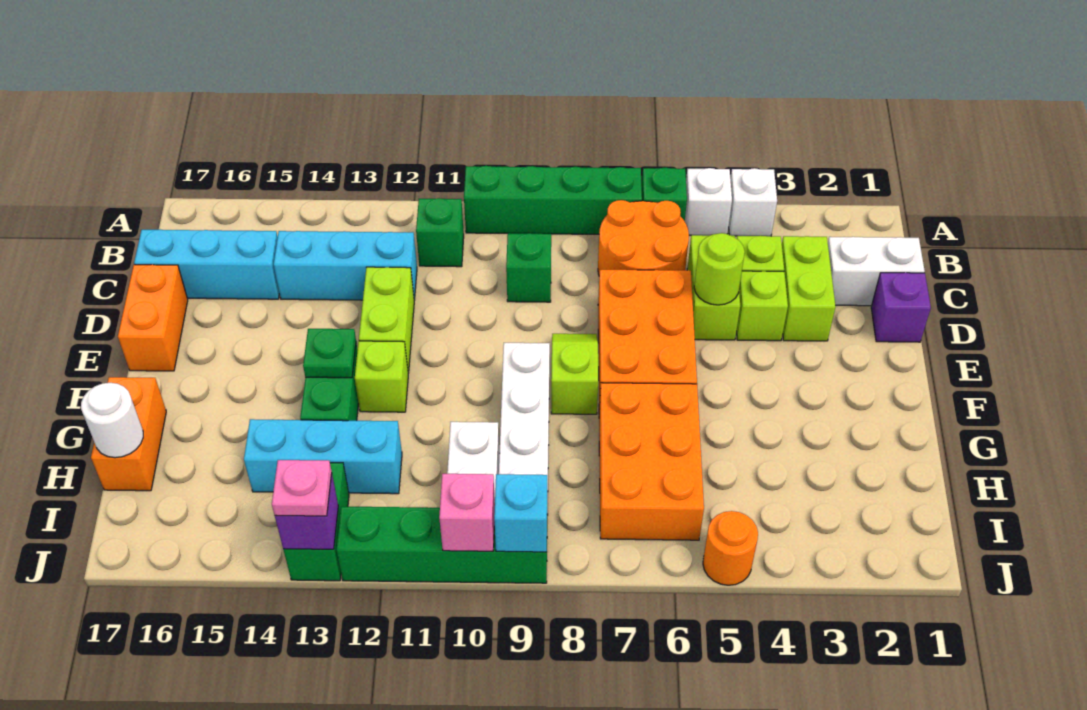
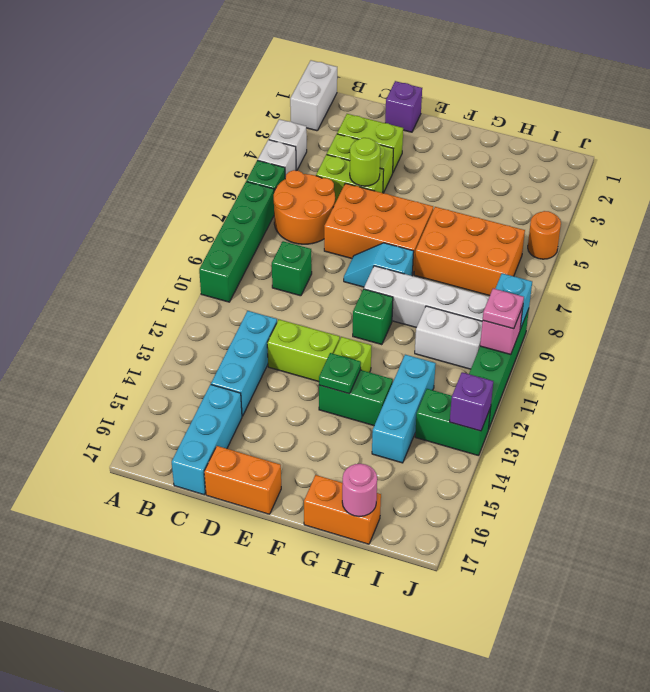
green 1x1 brick [416,198,464,267] -> green 1x1 brick moved to [353,289,393,345]
white 1x2 brick [828,237,925,306] -> white 1x2 brick moved to [290,60,337,131]
lime 1x2 slope [551,334,598,414] -> cyan 1x2 slope [344,243,414,287]
white 1x1 round brick [81,383,143,458] -> pink 1x1 round brick [342,464,377,516]
pink 1x1 plate [272,460,332,516] -> pink 1x1 plate moved to [483,289,524,329]

